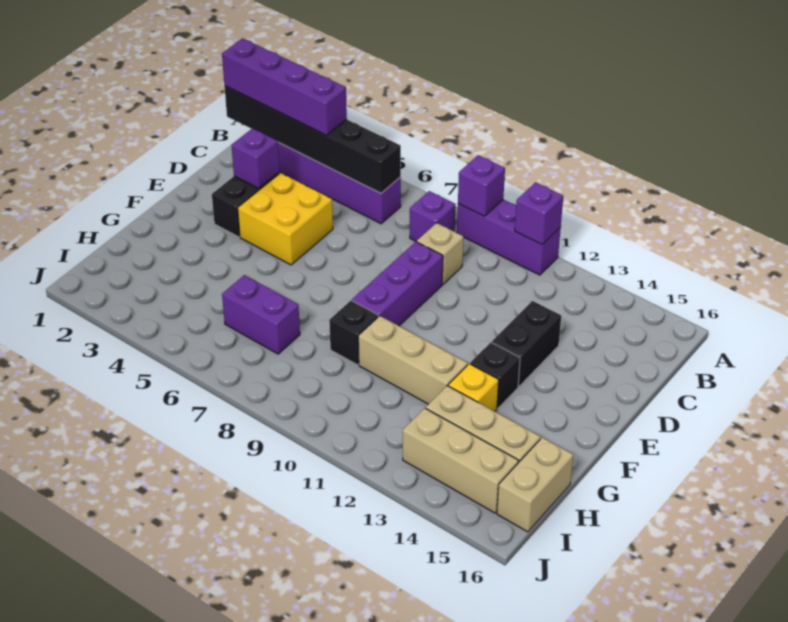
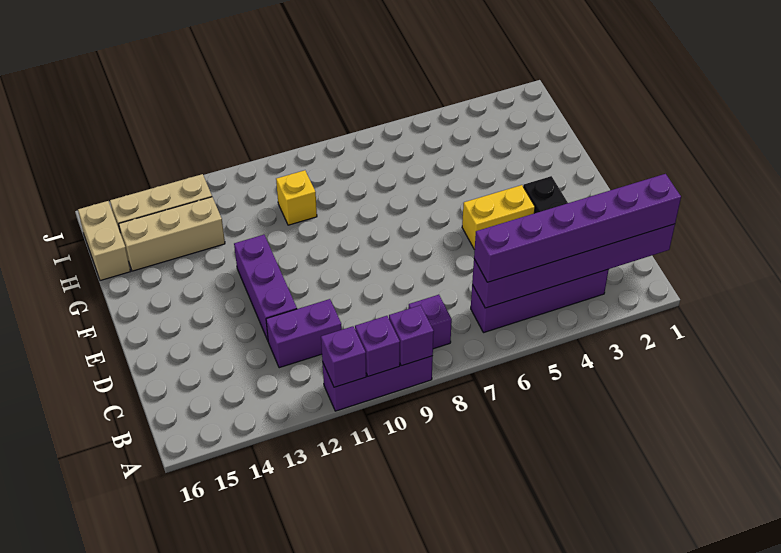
black 1x6 brick [224,86,401,193] -> purple 1x6 brick [472,224,675,308]
purple 1x4 brick [222,38,347,135] -> purple 1x6 brick [474,174,681,282]
tan 1x1 brick [417,223,463,284] -> none
purple 1x1 brick [231,128,279,188] -> purple 1x1 brick moved to [355,316,400,376]
yellow 2x2 brick [238,173,333,265] -> yellow 1x2 brick [462,185,535,249]
purple 1x3 brick [352,242,443,326] -> purple 1x3 brick moved to [234,235,297,340]
black 1x2 brick [492,301,561,387] -> none
black 1x1 brick [470,342,520,408] -> none
black 1x1 brick [329,300,378,365] -> none
tan 1x3 brick [358,316,468,404] -> none
yellow 1x1 brick [448,364,499,411] -> yellow 1x1 brick moved to [276,170,317,225]
purple 1x2 brick [222,275,300,354] -> purple 1x2 brick moved to [266,299,342,368]

